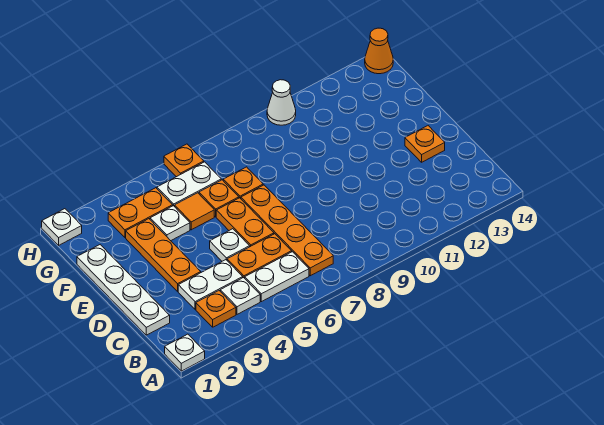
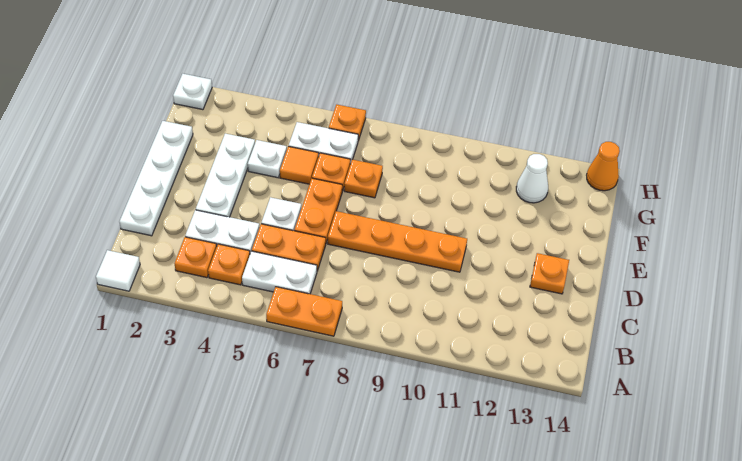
white 1x1 plate [165,334,205,371] -> white 1x1 tile [96,250,140,291]
white 1x1 plate [220,278,260,314] -> orange 1x1 plate [208,244,250,285]
orange 1x4 plate [241,185,333,276] -> orange 1x4 plate turned to [328,211,467,272]
orange 1x3 plate [126,219,201,291] -> white 1x3 plate [196,134,255,217]
orange 1x2 plate [108,188,173,238] -> orange 1x2 plate moved to [266,287,342,336]
white 1x1 cone [267,80,296,125] -> white 1x1 cone moved to [516,154,548,203]

